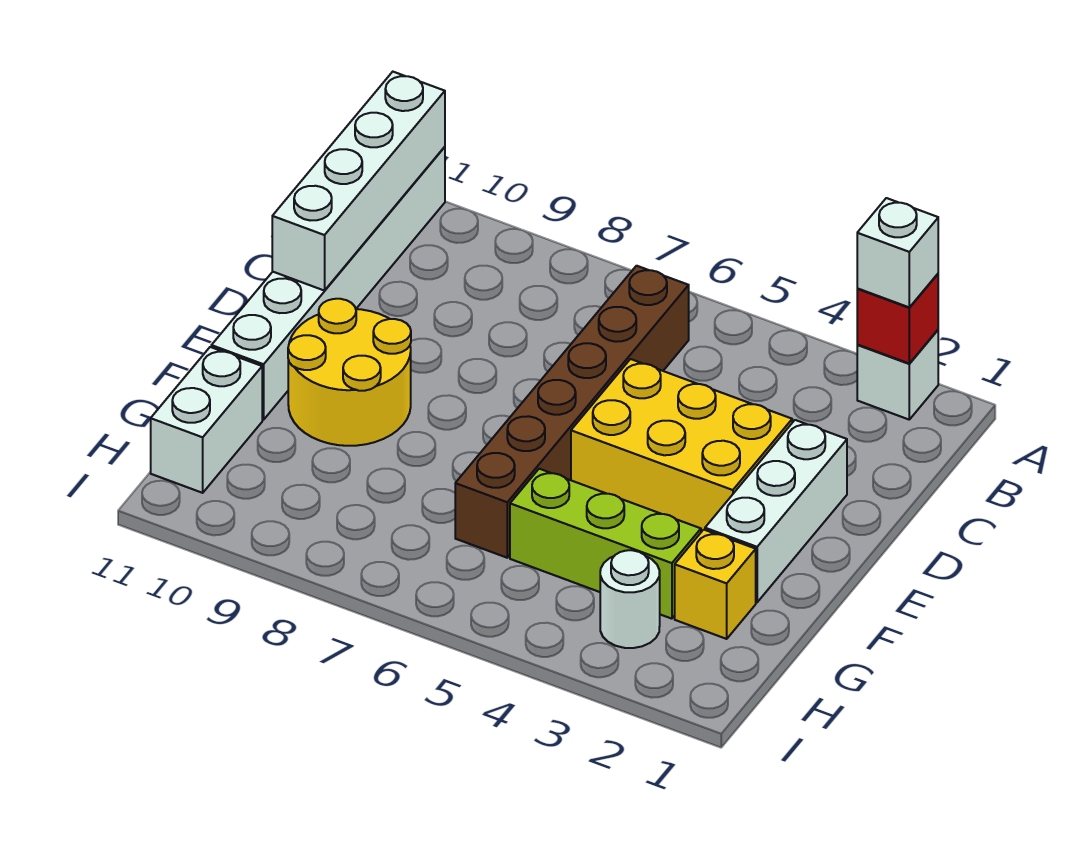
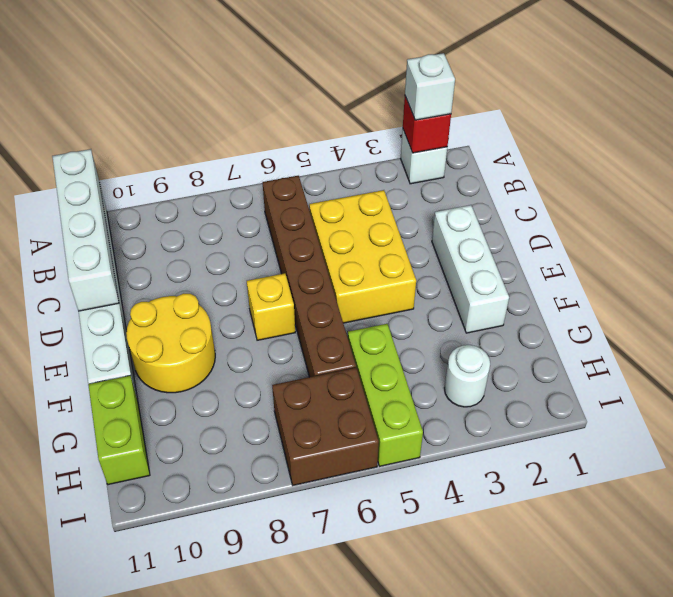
yellow 2x3 brick [571,359,792,532] -> yellow 2x3 brick turned to [309,190,416,323]
yellow 1x1 brick [675,530,756,639] -> yellow 1x1 brick moved to [247,273,295,340]
lime 1x3 brick [510,469,701,619] -> lime 1x3 brick turned to [348,324,423,466]
white 1x2 brick [151,347,262,493] -> lime 1x2 brick [88,376,150,485]
none -> brown 2x2 brick [272,368,379,485]

